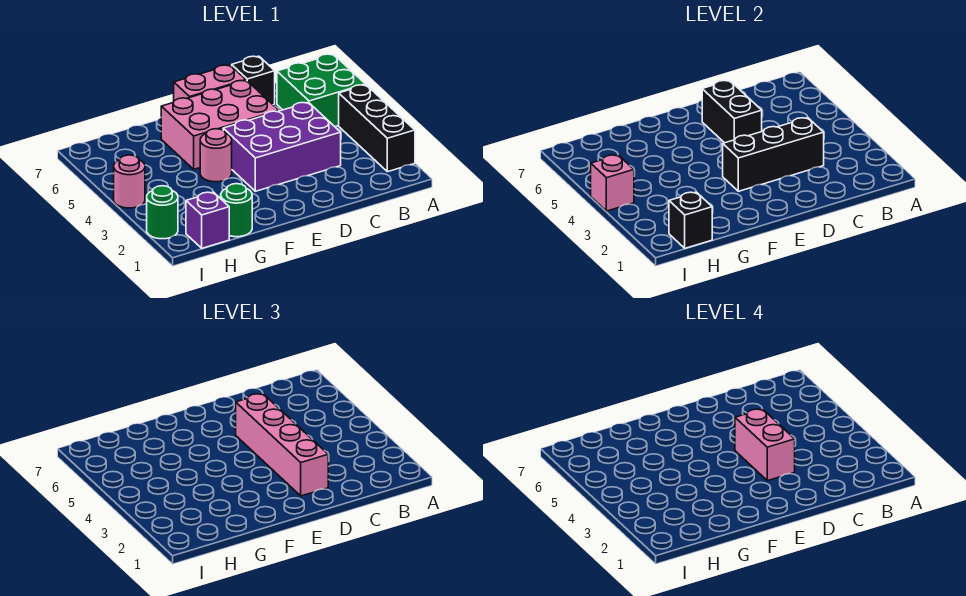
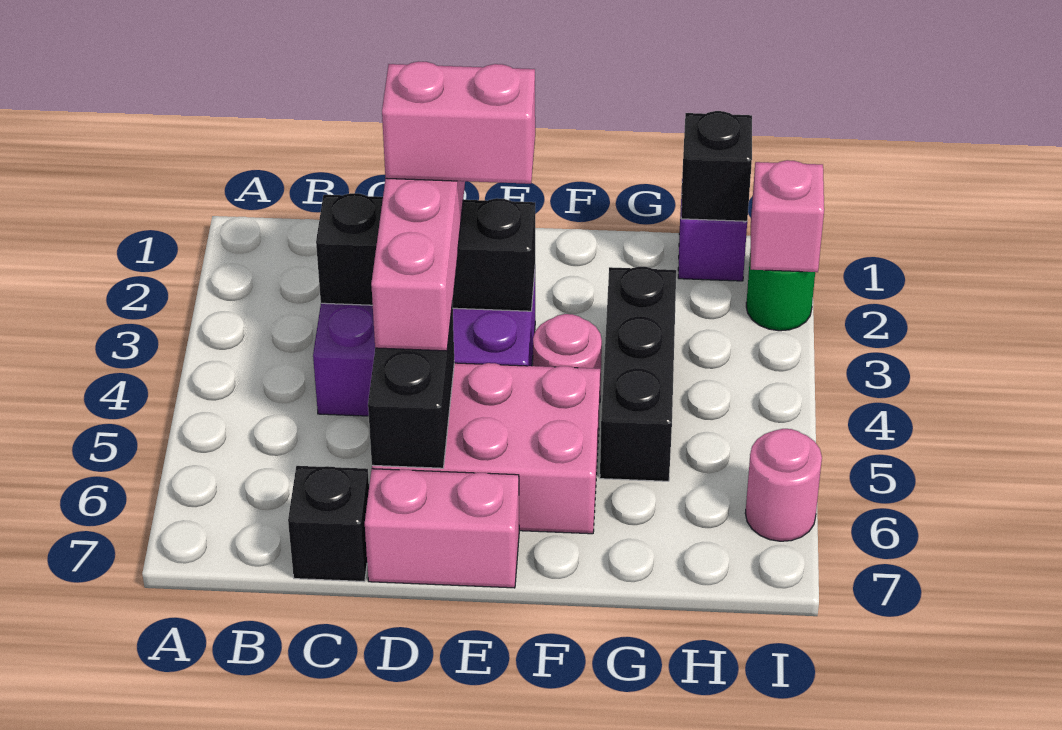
black 1x3 brick [339,85,415,172] -> black 1x3 brick moved to [600,267,676,481]
green 2x2 brick [277,54,365,126] -> none
pink 1x2 brick [735,409,795,481] -> pink 1x2 brick turned to [382,62,535,184]
green 1x1 round brick [221,184,252,237] -> none
pink 1x1 round brick [114,155,145,208] -> pink 1x1 round brick moved to [745,429,822,541]
pink 1x1 brick [591,155,634,211] -> pink 1x1 brick moved to [751,160,824,272]

